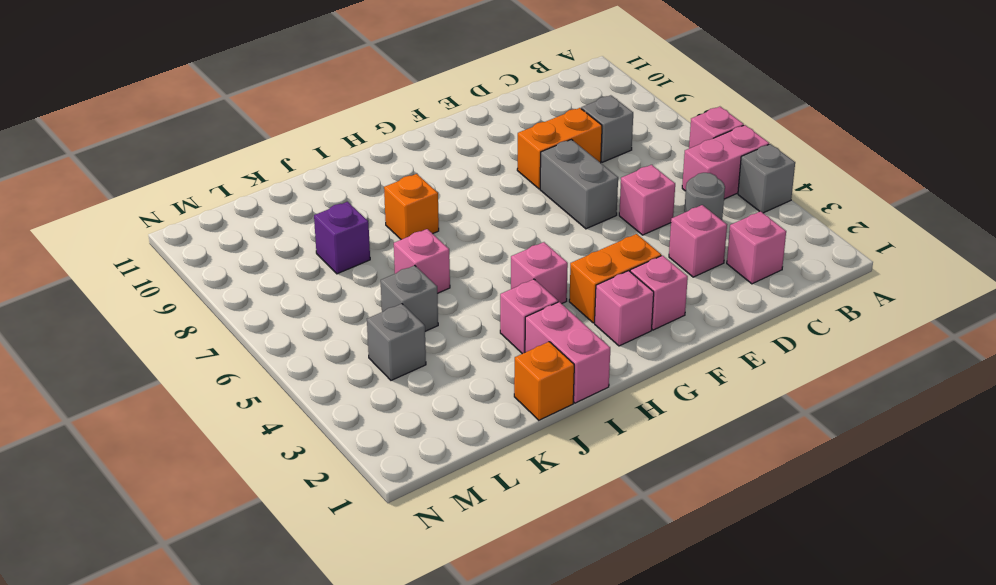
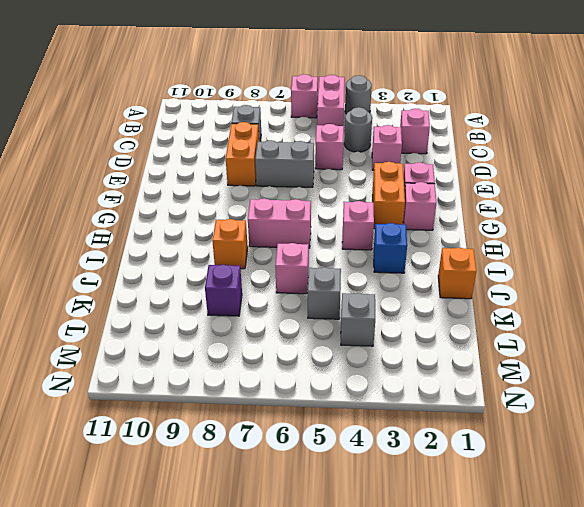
grey 1x1 brick [738,144,795,213] -> grey 1x1 round brick [345,75,372,114]
pink 1x2 brick [525,302,610,403] -> pink 1x2 brick moved to [248,198,311,248]
pink 1x1 brick [500,279,558,354] -> blue 1x1 brick [374,223,407,273]

